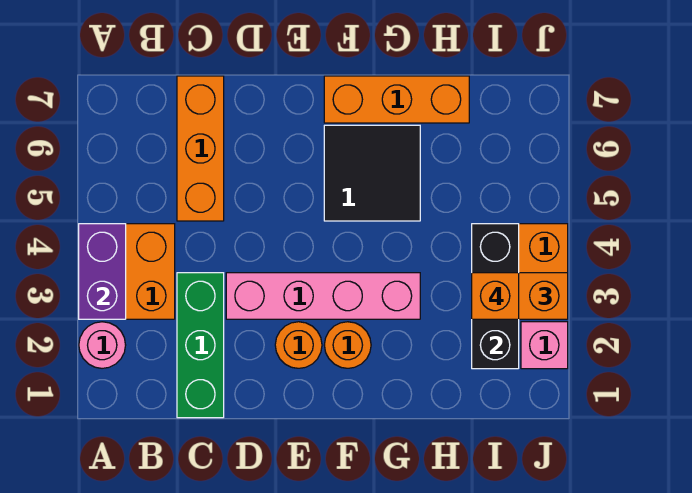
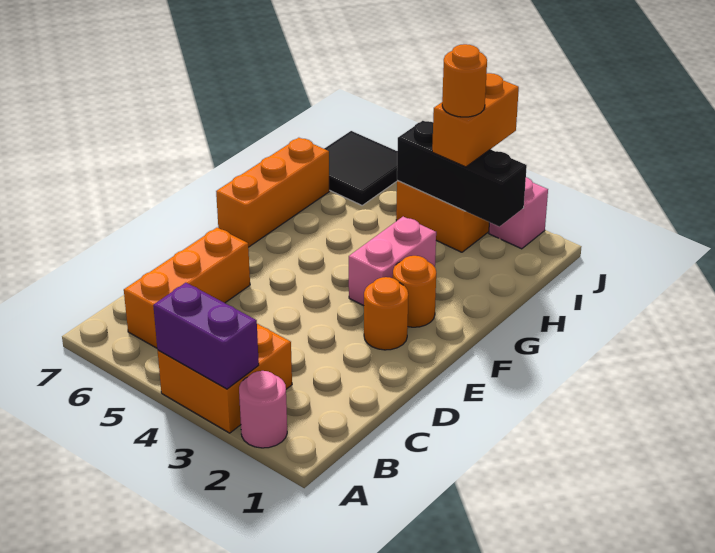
green 1x3 brick [177,273,224,418] -> none
orange 1x3 brick [177,76,224,221] -> orange 1x3 brick turned to [124,228,250,348]
pink 1x4 brick [226,273,420,319] -> pink 1x2 brick [349,217,436,306]
black 2x2 tile [324,125,420,221] -> black 2x2 tile moved to [324,131,397,205]
orange 1x1 brick [472,273,519,319] -> orange 1x1 round brick [442,44,487,117]

